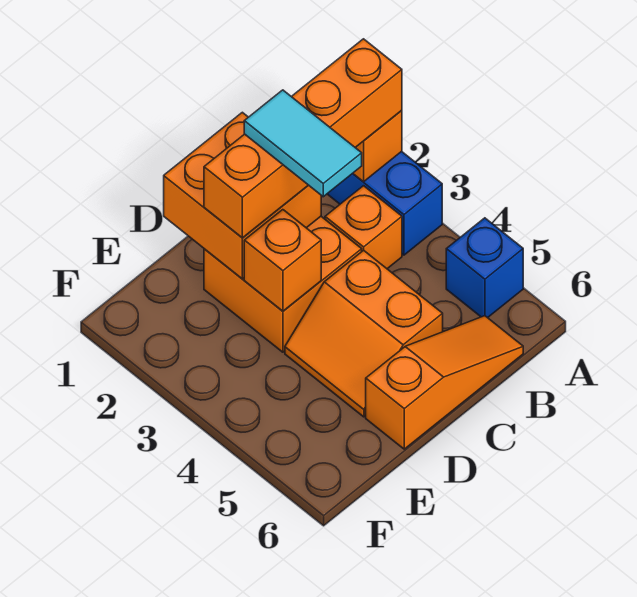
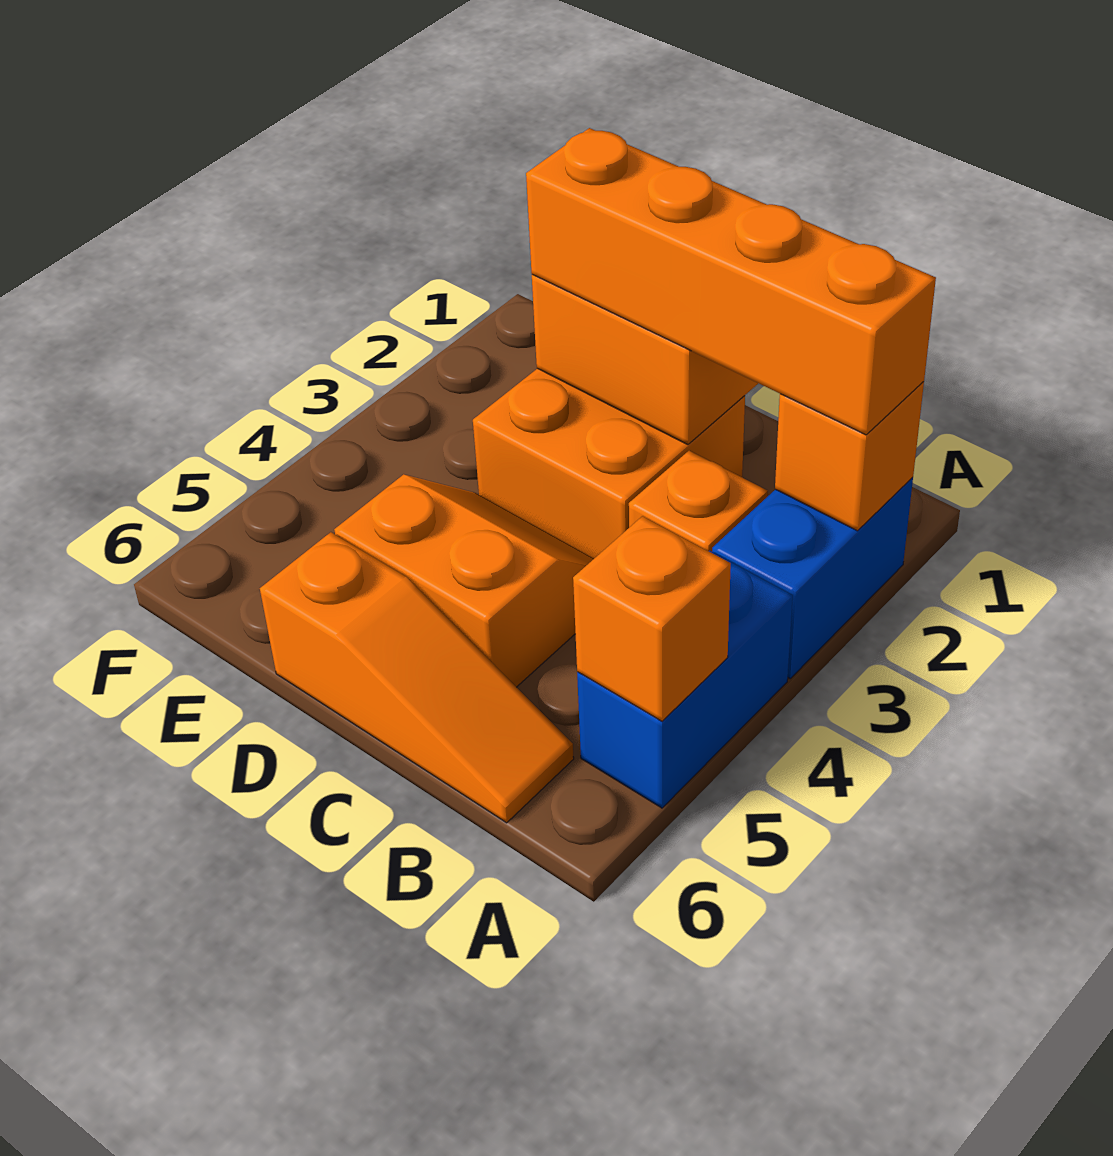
blue 1x1 brick [446,218,523,318] -> blue 1x2 brick [577,551,793,808]
cyan 1x2 tile [244,90,362,197] -> none
orange 2x2 slope [285,250,443,417] -> orange 2x2 slope turned to [334,474,594,687]
orange 1x1 brick [244,210,321,311] -> orange 1x1 brick moved to [573,516,731,721]

